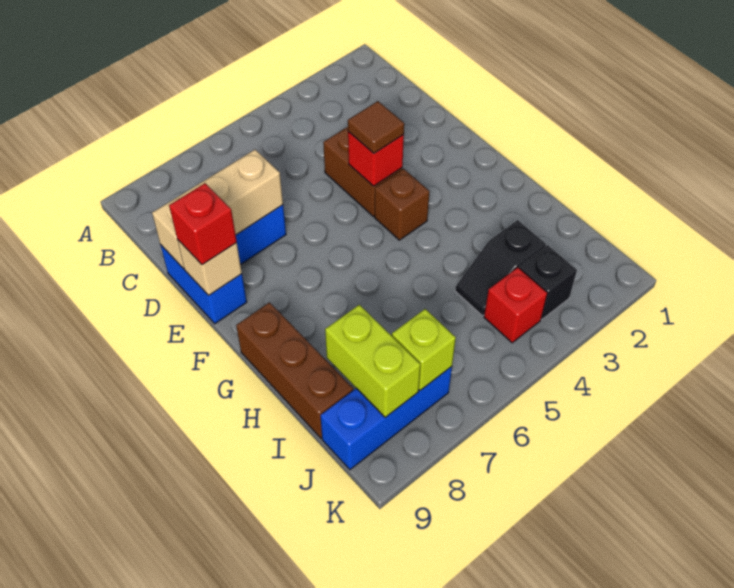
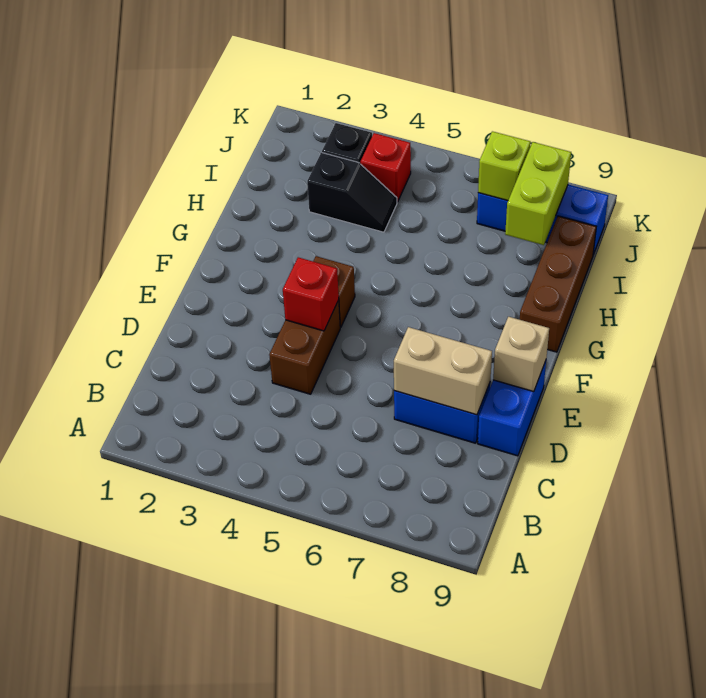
tan 1x3 brick [152,150,283,269] -> tan 1x2 brick [394,327,492,415]
brown 1x1 tile [348,101,404,153] -> none
red 1x1 brick [169,183,237,265] -> none

